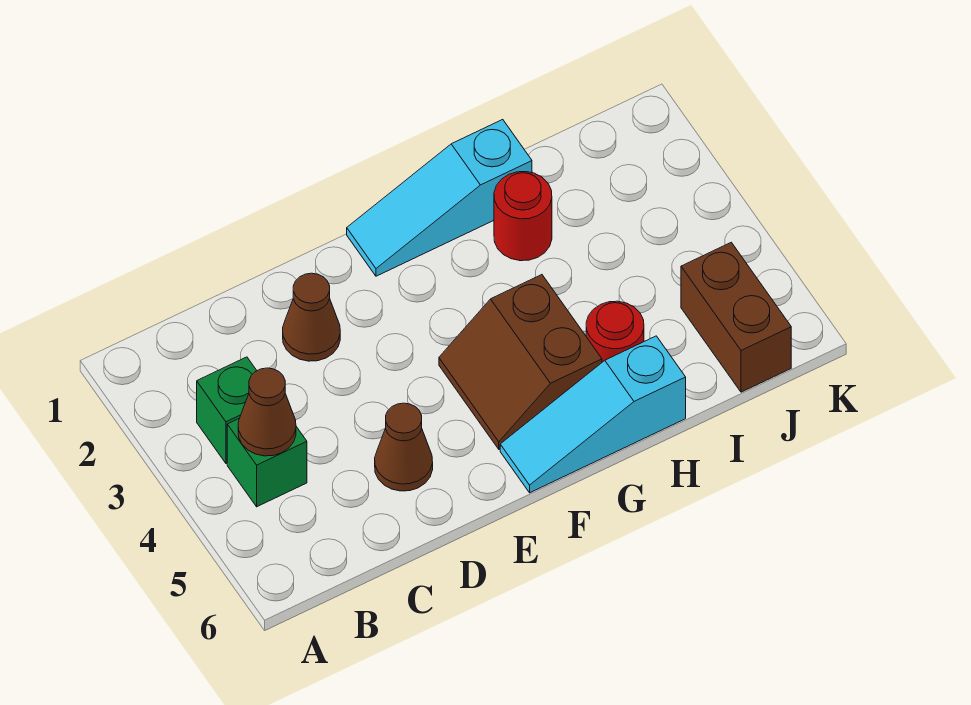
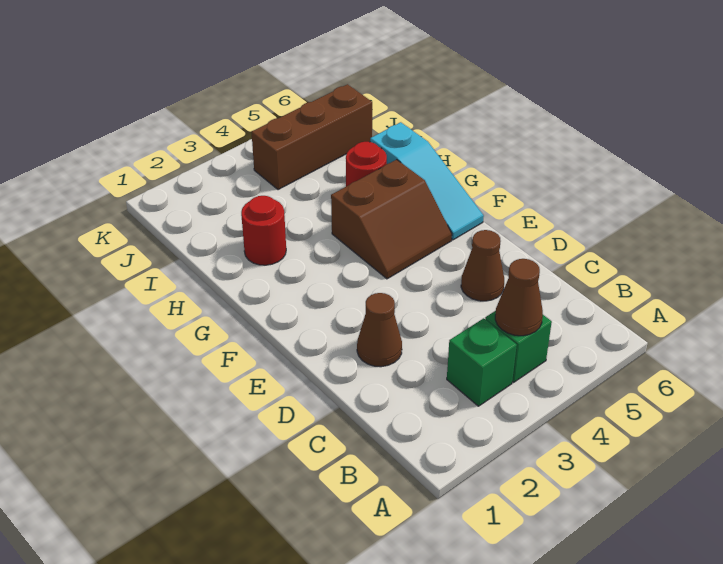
cyan 1x3 slope [347,120,532,276] -> none
brown 1x2 brick [681,242,791,392] -> brown 1x3 brick [251,84,372,190]

